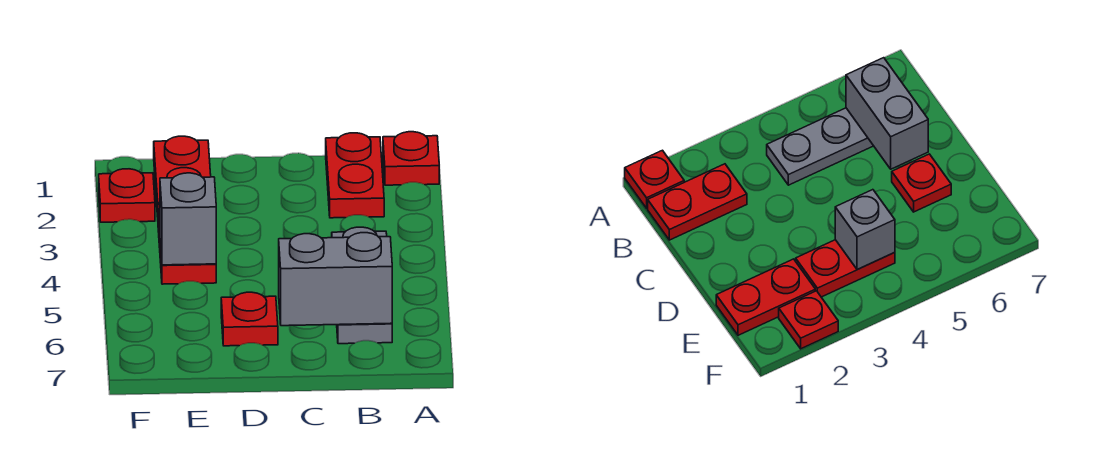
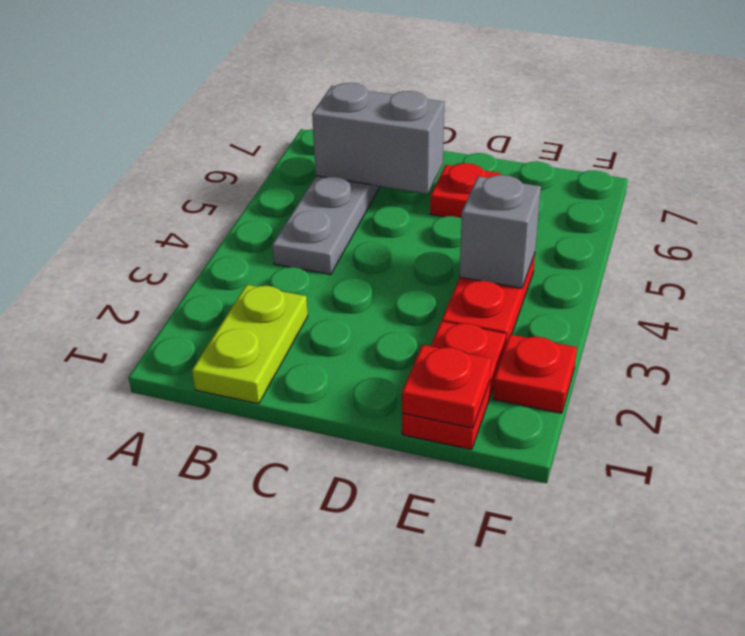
red 1x1 plate [383,132,439,185] -> red 1x1 plate moved to [402,345,491,428]
red 1x2 plate [326,133,384,218] -> lime 1x2 plate [192,285,308,404]

